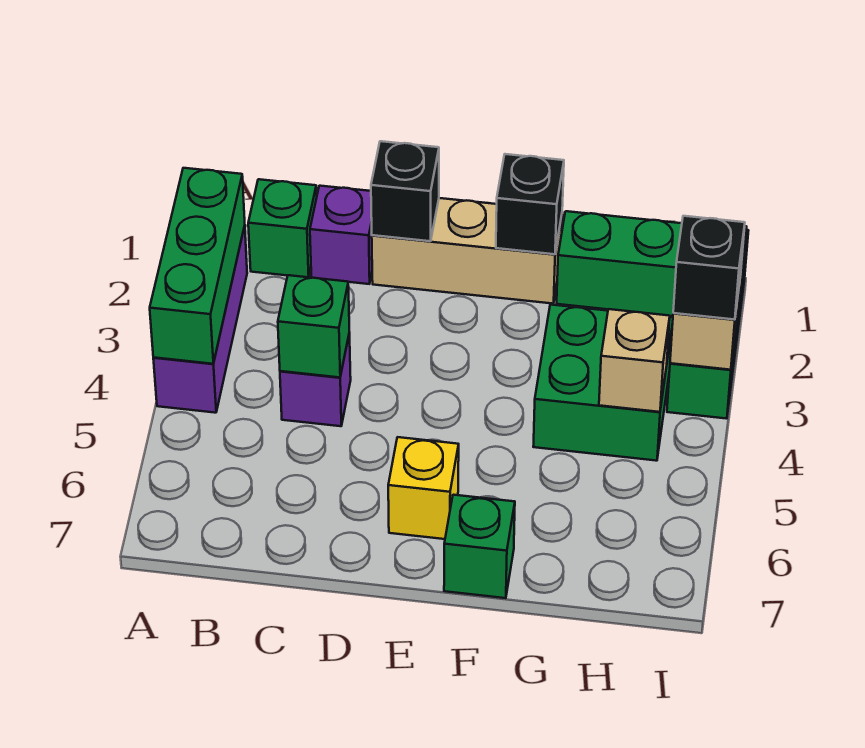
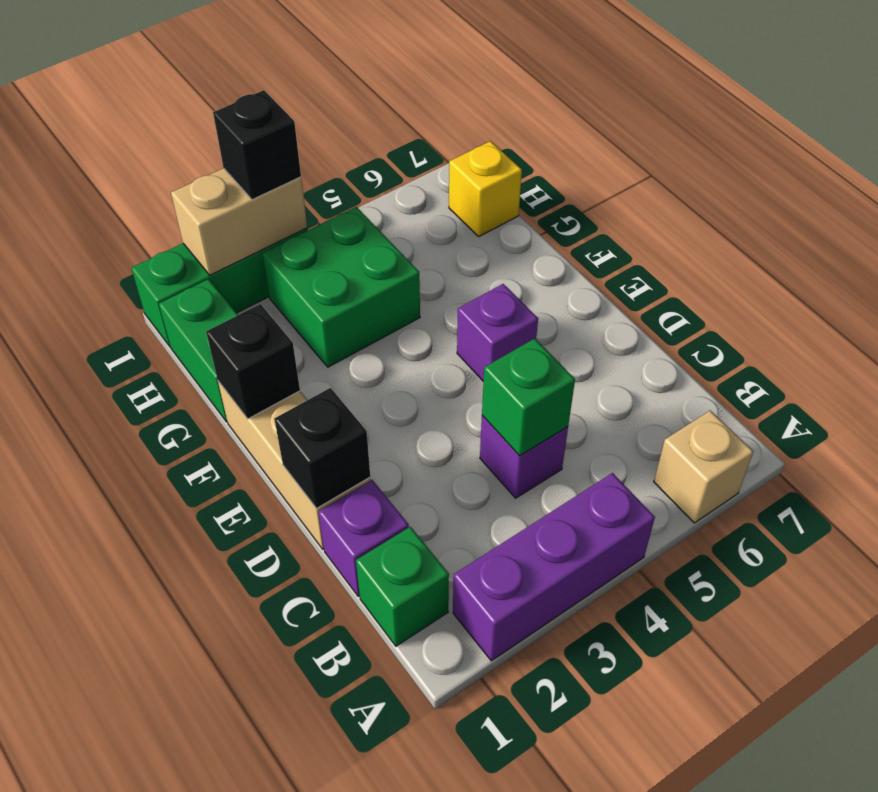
green 1x3 brick [150,168,245,364] -> none
none -> purple 1x1 brick [457,284,538,381]
yellow 1x1 brick [388,437,459,539] -> yellow 1x1 brick moved to [449,141,522,236]
green 1x1 brick [444,495,515,598] -> none
tan 1x1 brick [599,309,670,412] -> tan 1x1 brick moved to [654,411,753,523]

